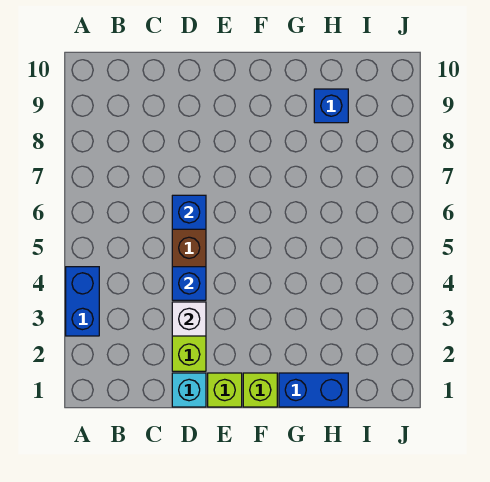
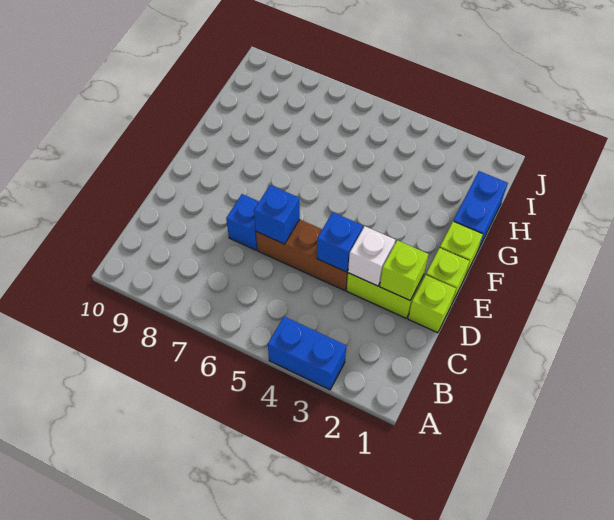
cyan 1x1 brick [172,373,206,407] -> lime 1x1 brick [408,275,456,333]
none -> lime 1x1 brick [380,240,429,300]
blue 1x1 brick [314,89,348,123] -> blue 1x1 brick moved to [226,194,259,250]

